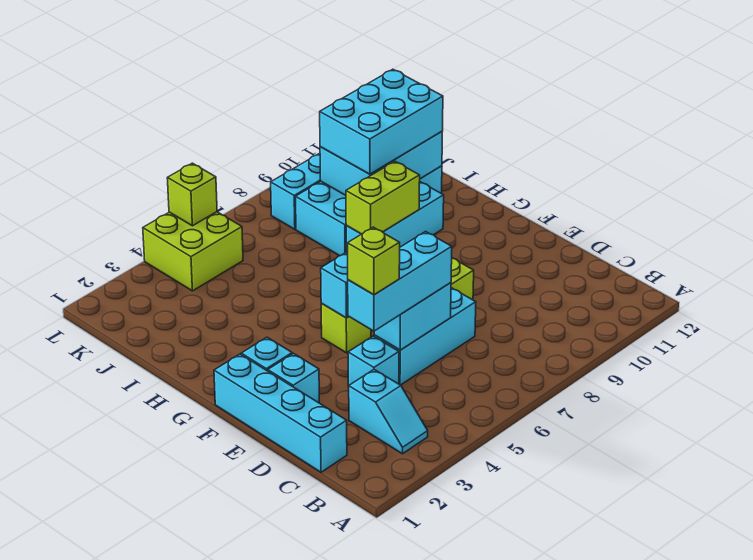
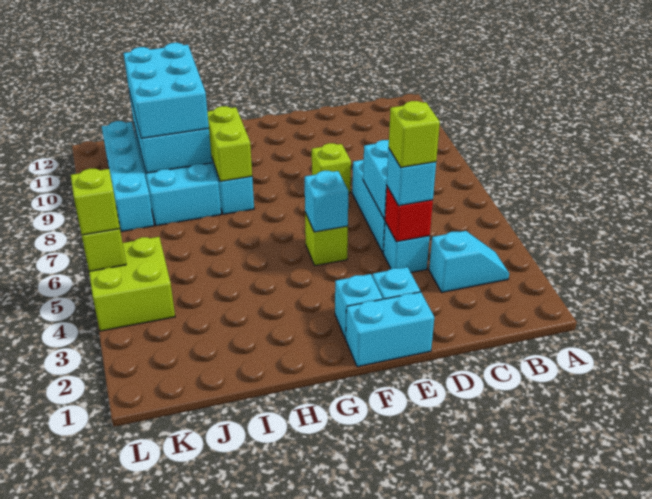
cyan 1x4 brick [214,354,347,472] -> cyan 1x2 brick [346,292,434,367]
none -> red 1x1 brick [385,187,433,242]
cyan 1x3 brick [348,232,452,331] -> cyan 1x1 brick [387,149,436,206]
none -> lime 1x1 brick [71,169,120,235]

